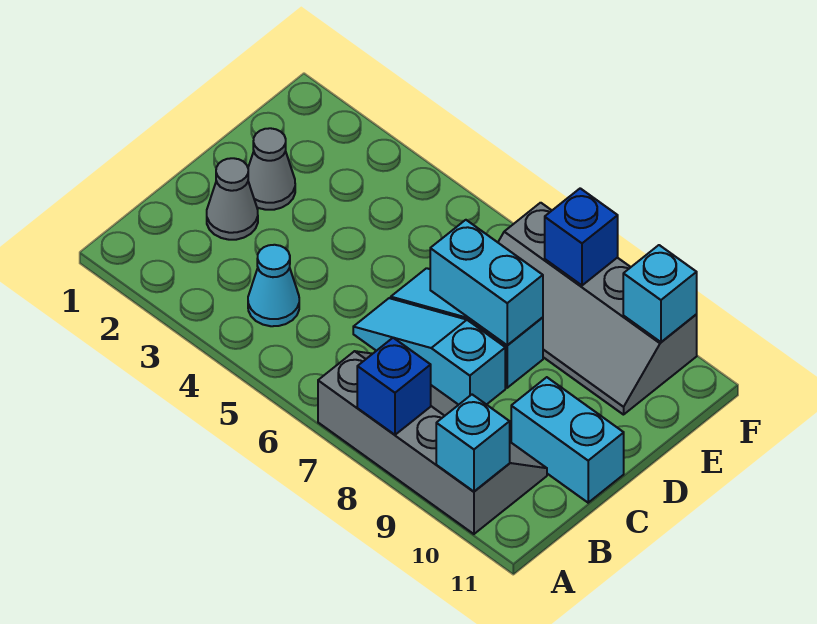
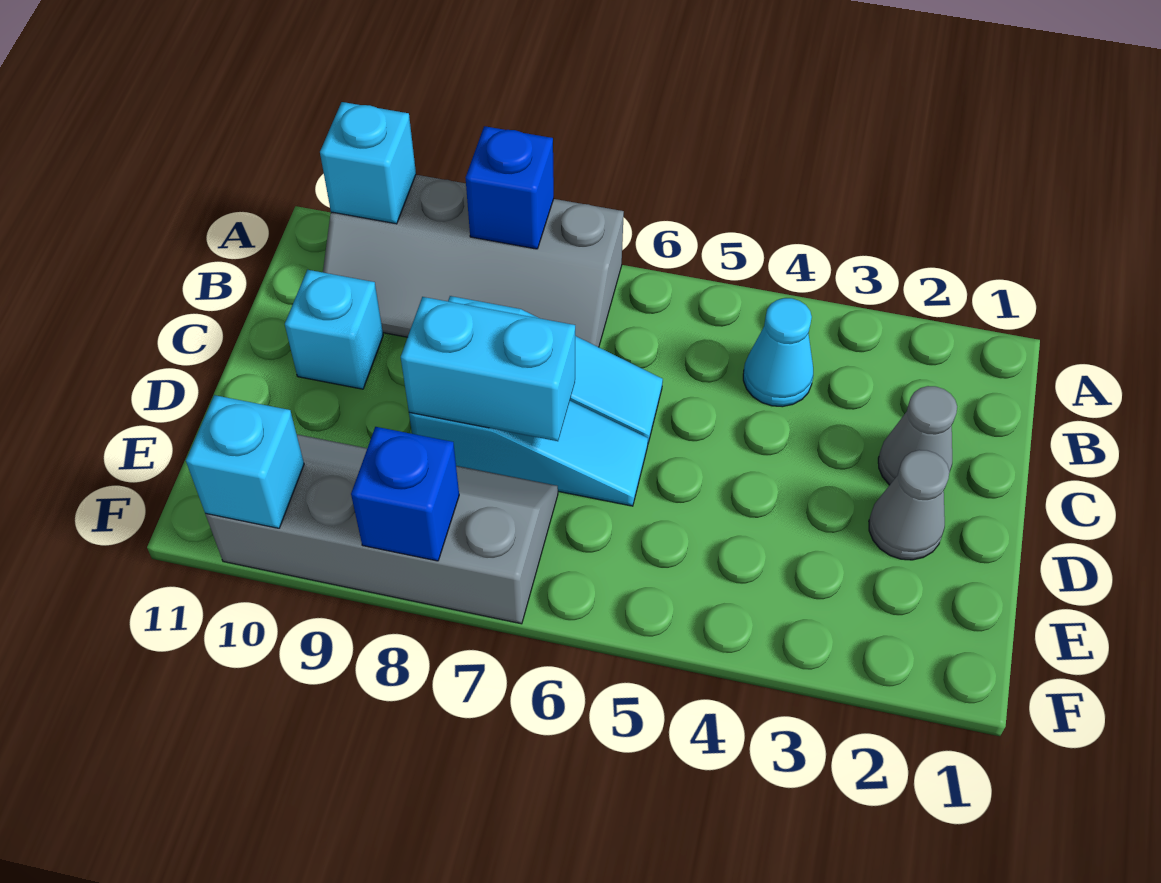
cyan 1x2 brick [511,377,624,503] -> cyan 1x1 brick [285,270,383,389]

